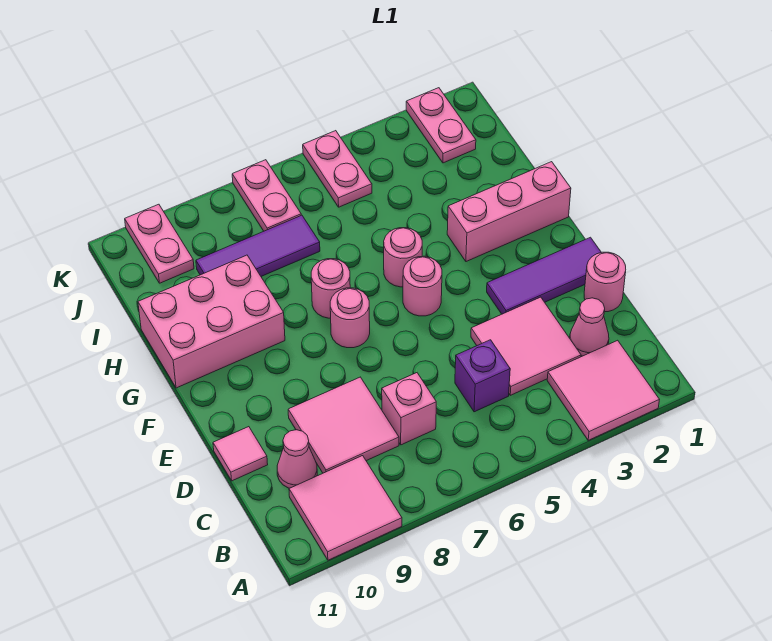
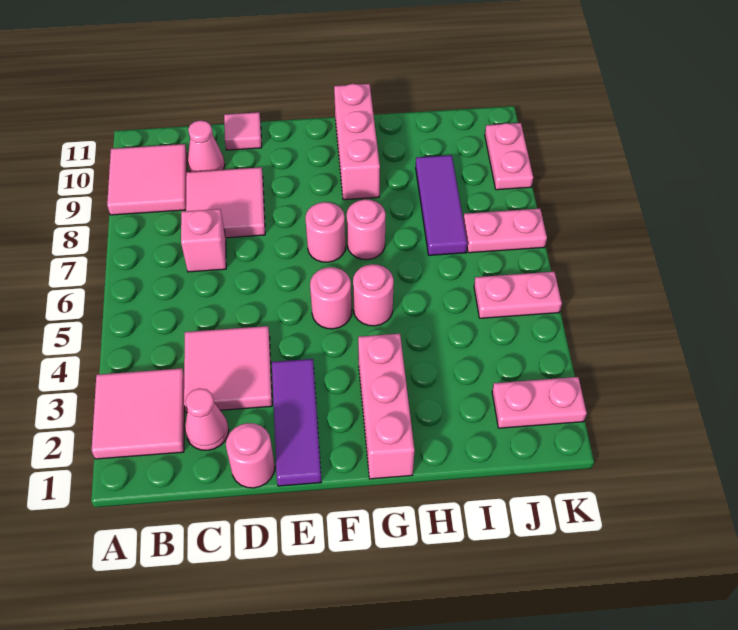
purple 1x1 brick [455,340,510,412] -> none
pink 2x3 brick [138,255,285,388] -> pink 1x3 brick [334,84,380,200]
pink 1x2 plate [125,204,194,283] -> pink 1x2 plate turned to [485,123,533,190]

